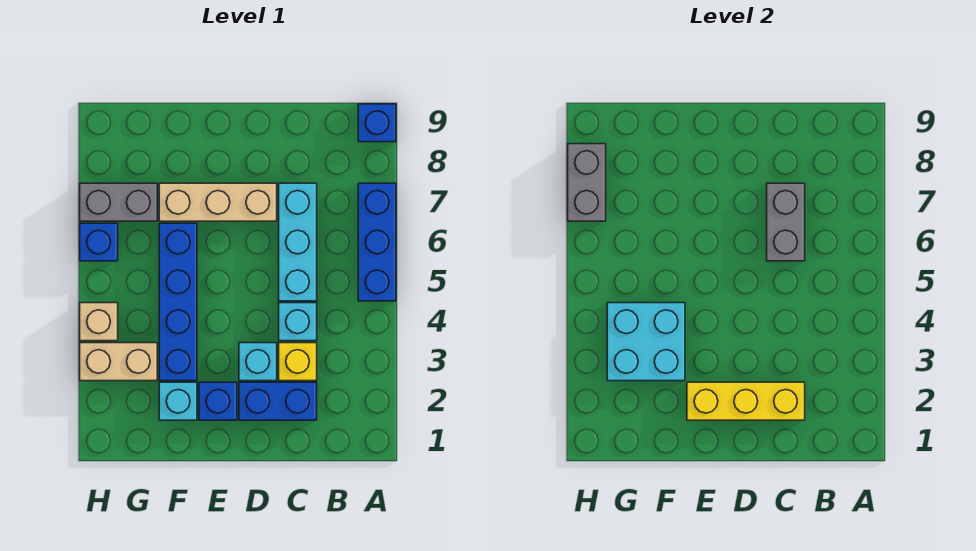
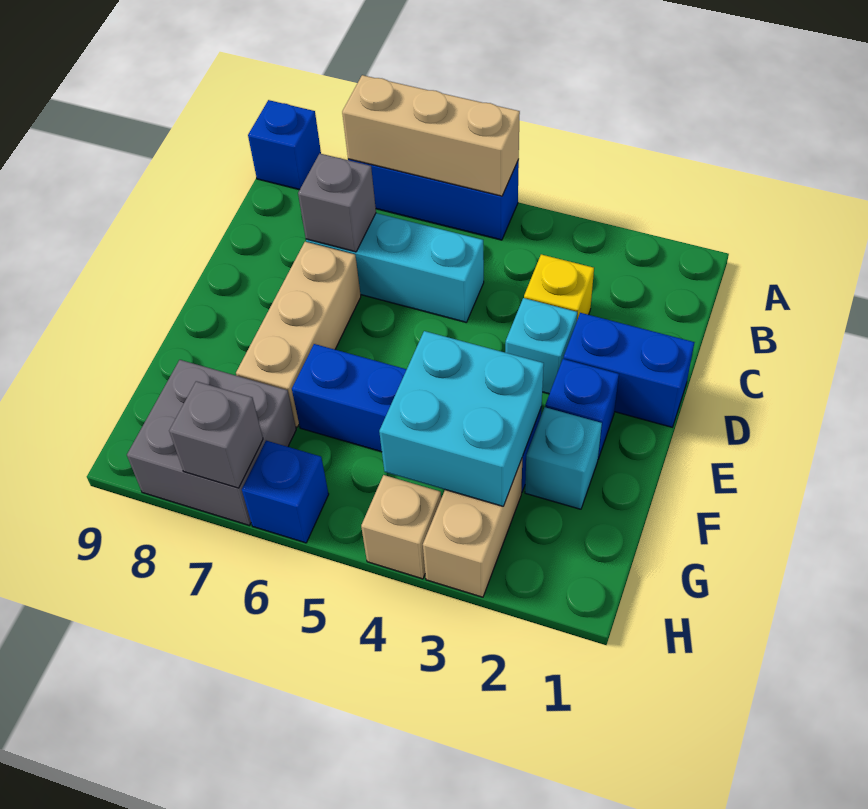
none -> tan 1x3 brick [342,75,520,196]
blue 1x2 brick [239,382,317,420] -> blue 1x2 brick turned to [563,313,694,427]
yellow 1x3 brick [687,382,805,420] -> none
cyan 1x1 brick [279,303,317,341] -> none
grey 1x2 brick [767,183,805,261] -> grey 1x1 brick [298,154,376,252]
grey 1x2 brick [80,183,157,221] -> grey 2x2 brick [127,360,296,526]
grey 1x2 brick [568,144,606,221] -> grey 1x1 brick [169,381,263,488]

